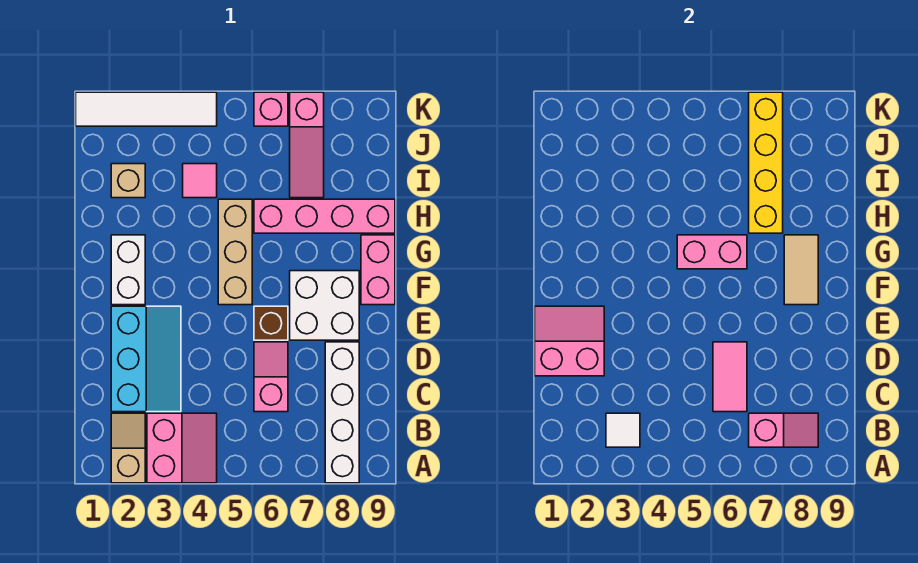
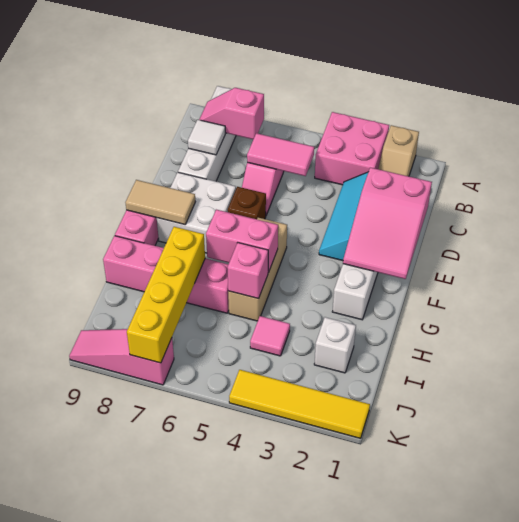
pink 2x2 slope [147,413,217,483] -> pink 2x2 brick [315,112,389,185]
white 1x1 tile [606,413,640,447] -> white 1x1 tile moved to [188,120,225,155]
pink 1x2 tile [713,342,747,412] -> pink 1x2 tile turned to [247,133,314,176]
pink 2x2 slope [535,306,604,376] -> pink 2x3 slope [343,168,432,279]
tan 1x2 tile [784,235,818,305] -> tan 1x2 tile turned to [125,180,195,225]
tan 1x1 brick [111,164,145,198] -> white 1x1 brick [314,317,356,373]
pink 1x3 slope [290,92,324,198] -> pink 1x3 slope turned to [69,329,174,385]
white 1x4 tile [76,92,217,126] -> yellow 1x4 tile [229,370,370,438]
pink 1x1 brick [254,92,288,126] -> pink 1x1 brick moved to [227,243,268,299]

